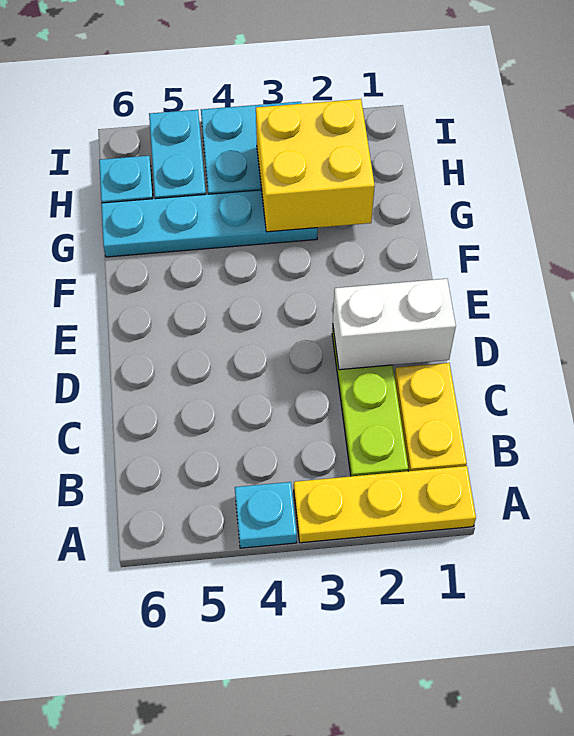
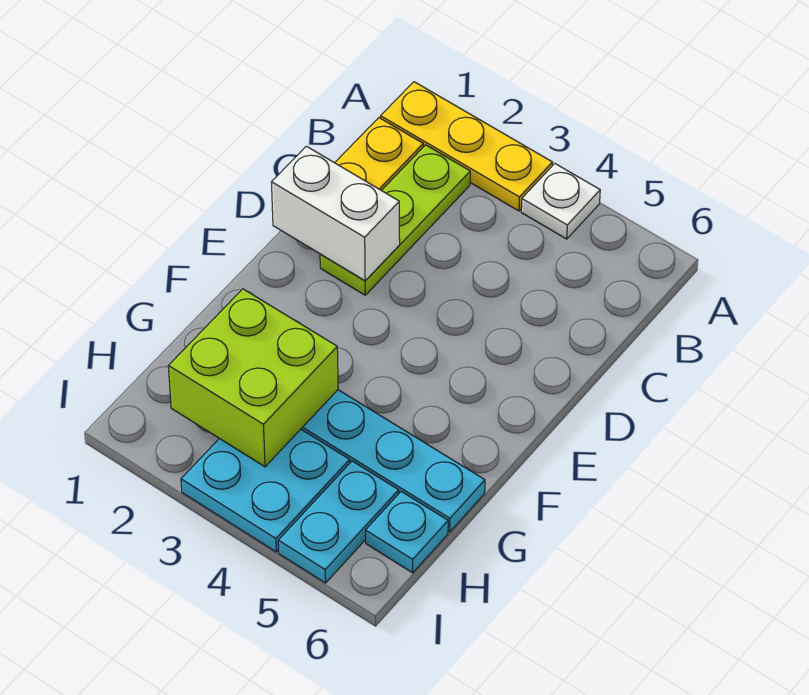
cyan 1x1 plate [235,482,297,548] -> white 1x1 plate [521,164,600,239]
yellow 2x2 brick [256,99,375,232] -> lime 2x2 brick [169,289,338,467]

